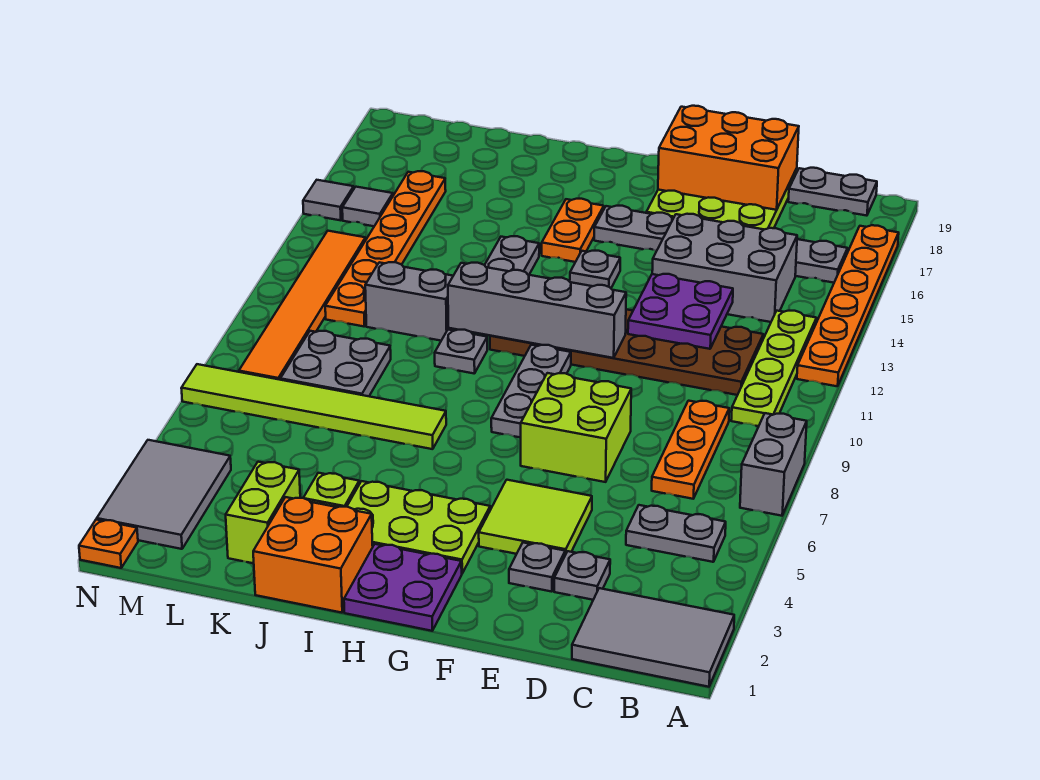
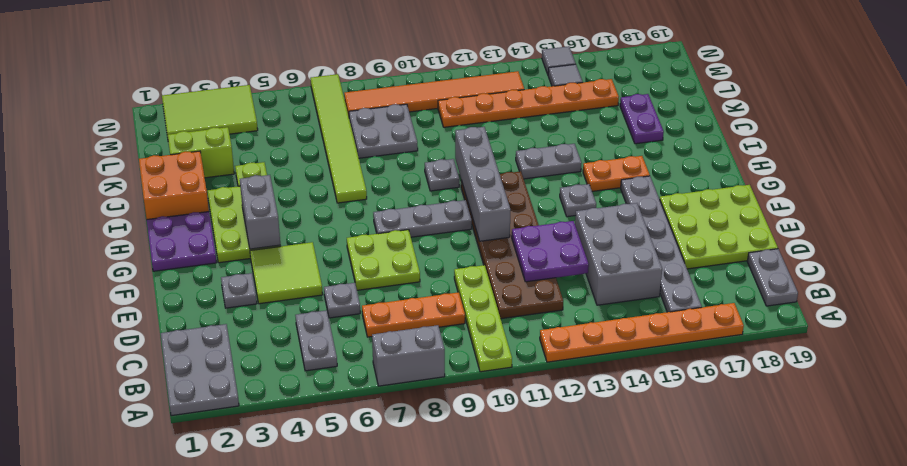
grey 2x3 tile [572,588,734,687] -> grey 2x3 plate [161,324,239,416]
lime 1x4 plate [731,311,816,426] -> lime 1x4 plate turned to [454,265,512,372]
grey 1x1 plate [554,551,610,600] -> grey 1x1 plate moved to [324,283,360,318]
orange 2x3 brick [658,106,799,210] -> none
lime 2x2 brick [521,373,631,482] -> lime 2x2 plate [347,230,420,290]
grey 1x2 brick [365,262,454,341] -> grey 1x2 brick moved to [240,175,280,249]
none -> purple 1x2 plate [620,94,664,144]
grey 2x3 tile [97,440,231,549] -> lime 2x3 tile [162,85,258,137]
orange 1x1 plate [79,520,138,568] -> none

